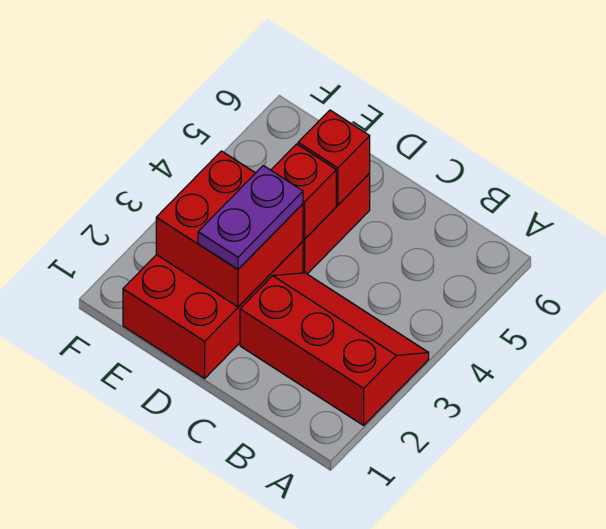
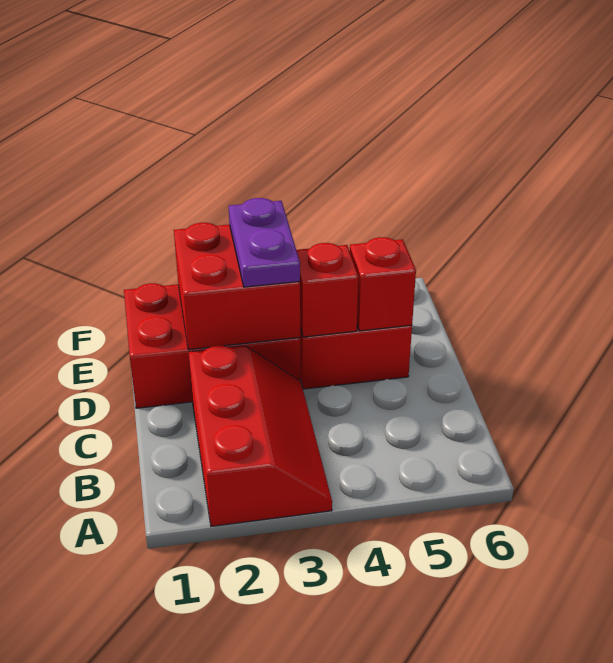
purple 1x2 plate [198,166,303,269] -> purple 1x2 plate turned to [229,198,300,287]

